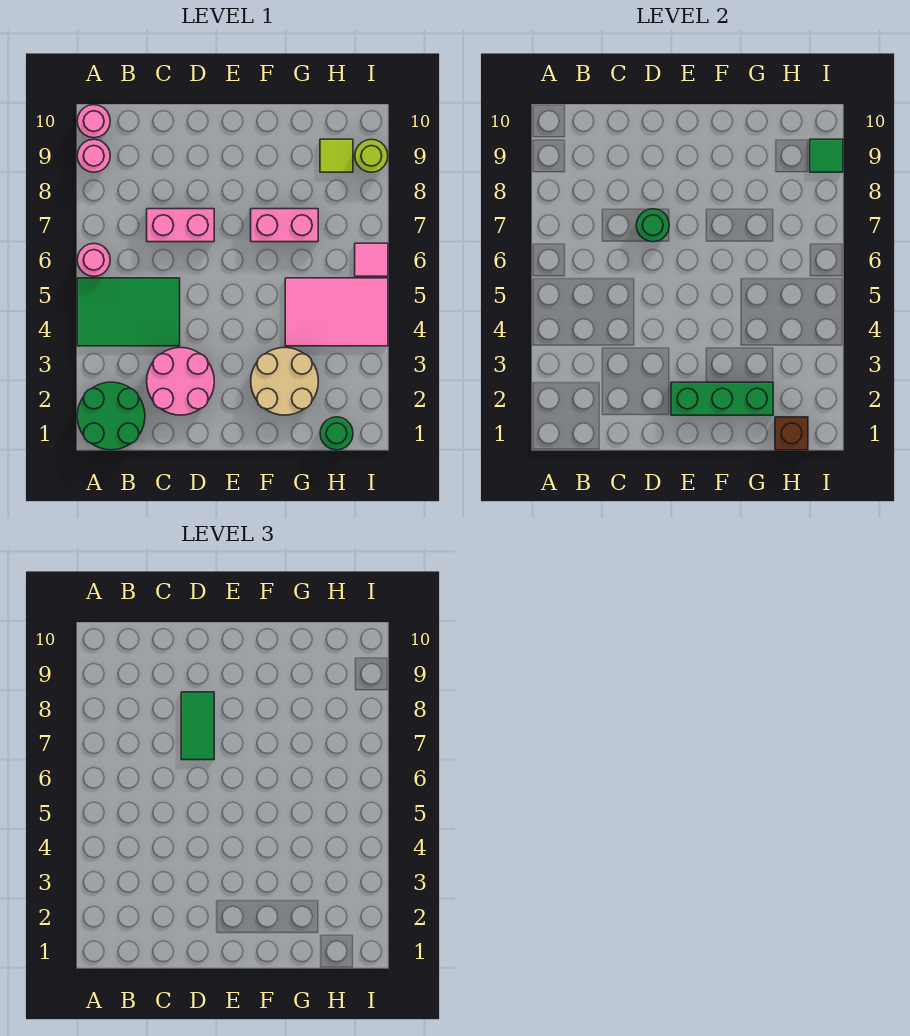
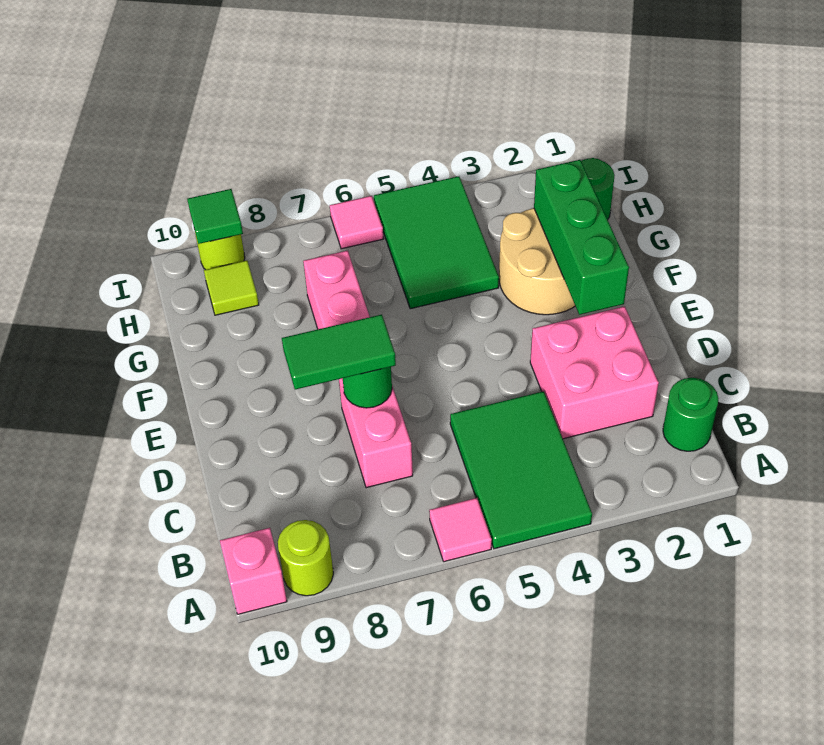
green 2x2 round brick [77,382,145,450] -> green 1x1 round brick [663,378,719,451]
pink 1x1 round brick [77,243,110,276] -> pink 1x1 tile [429,498,492,562]
pink 1x1 round brick [77,139,110,172] -> lime 1x1 round brick [278,520,333,596]
pink 1x1 round brick [77,105,110,138] -> pink 1x1 brick [220,528,287,614]
pink 2x2 round brick [147,348,214,415] -> pink 2x2 brick [530,306,659,439]
pink 2x3 tile [285,278,388,346] -> green 2x3 tile [374,176,499,309]
brown 1x1 brick [775,417,808,450] -> none

